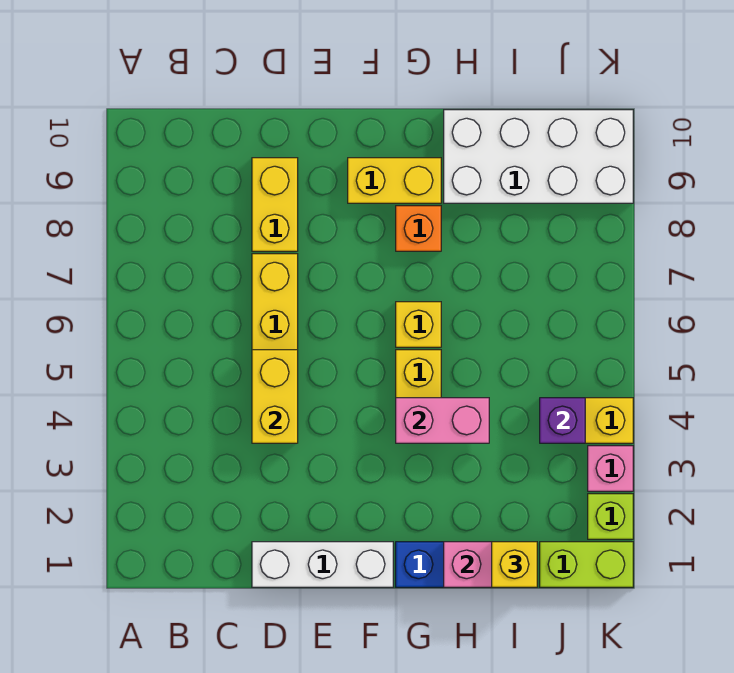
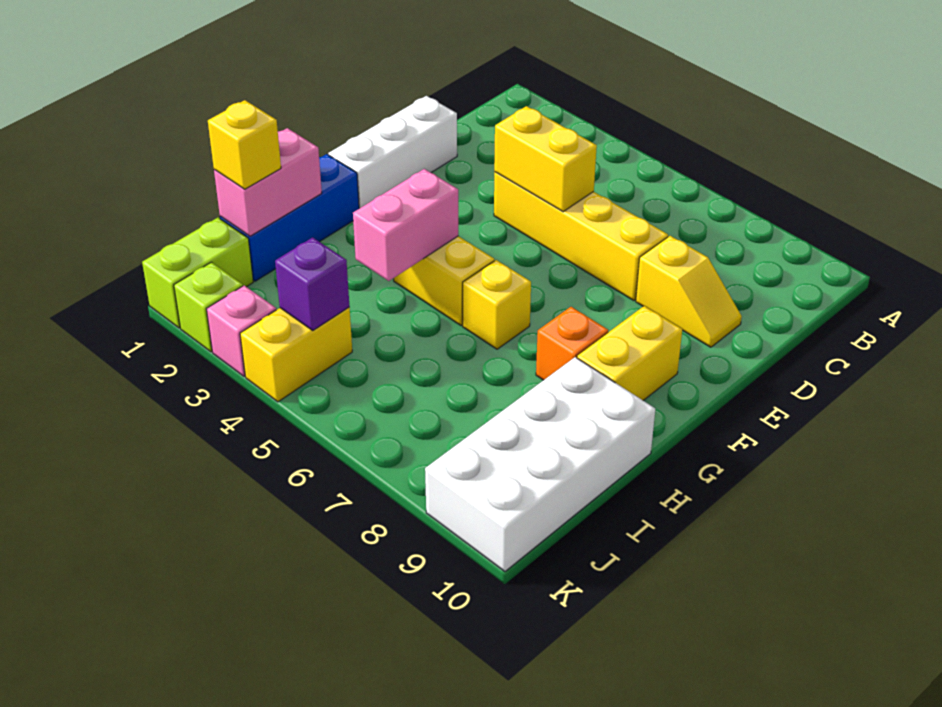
yellow 1x2 brick [252,158,298,251] -> yellow 1x2 slope [636,236,742,347]

